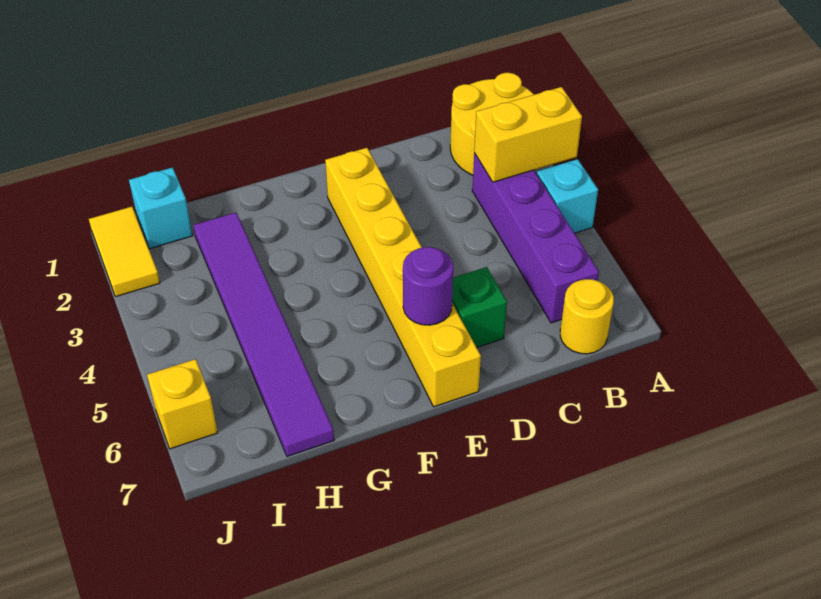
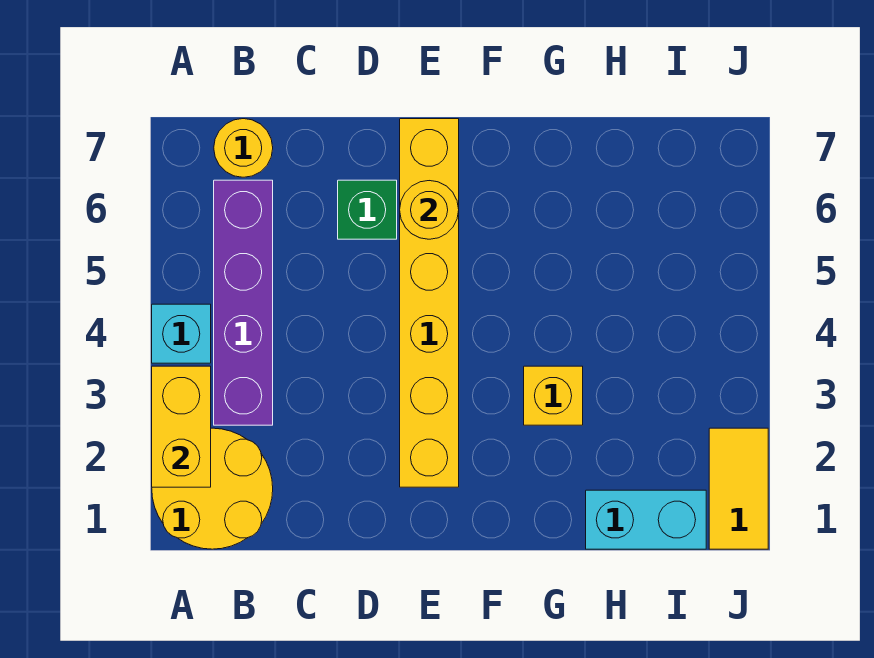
yellow 1x2 brick [474,87,582,182] -> yellow 1x2 brick turned to [152,366,211,487]
purple 1x1 round brick [403,247,453,325] -> yellow 1x1 round brick [400,181,459,239]
purple 1x6 tile [193,213,334,456] -> none
cyan 1x1 brick [129,167,193,249] -> cyan 1x2 brick [586,490,706,549]
yellow 1x1 brick [147,359,218,449] -> yellow 1x1 brick moved to [524,366,583,425]

